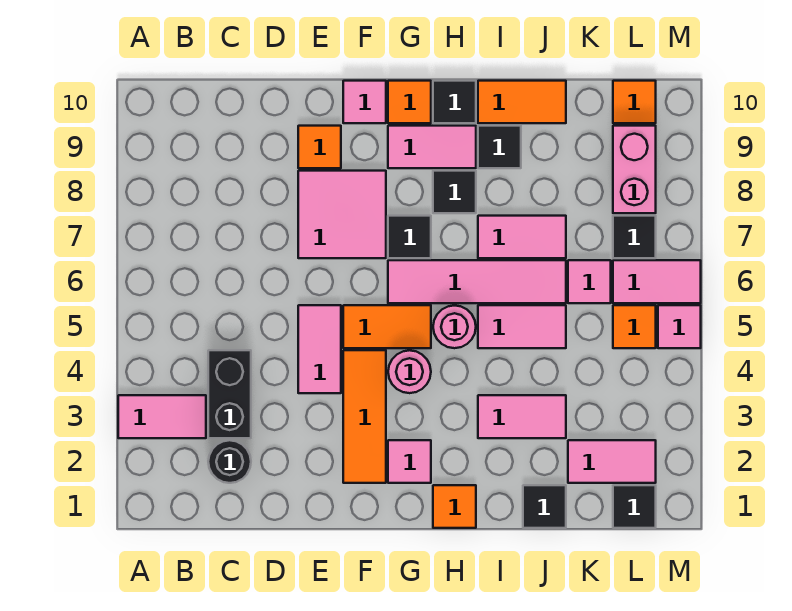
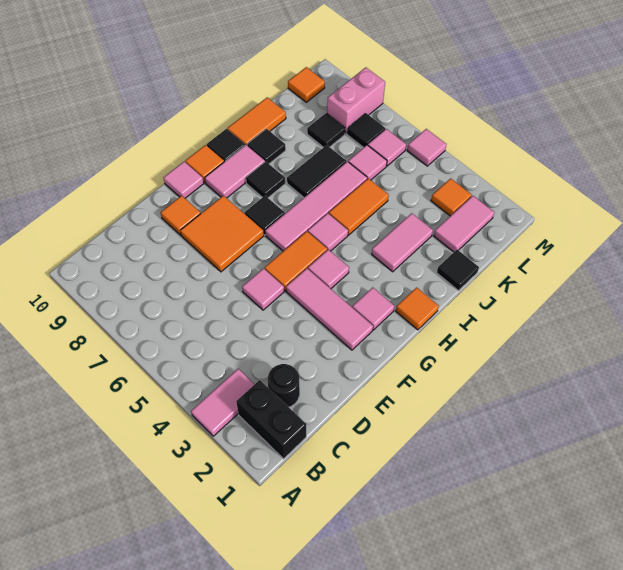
black 1x2 brick [208,350,251,438] -> black 1x2 brick moved to [236,380,306,459]
pink 1x2 tile [298,305,341,393] -> pink 1x1 tile [242,268,284,310]
pink 2x2 tile [298,171,386,258] -> orange 2x2 tile [180,196,264,272]
orange 1x3 tile [343,350,386,483] -> pink 1x3 tile [286,268,373,350]
pink 1x1 round brick [388,350,431,393] -> pink 1x1 tile [308,249,349,289]
pink 1x1 round brick [433,306,476,348] -> pink 1x1 tile [308,213,348,251]
pink 1x2 tile [478,305,566,348] -> orange 1x2 tile [329,178,389,235]
pink 1x2 tile [478,216,566,258] -> black 1x2 tile [287,145,346,197]
black 1x1 tile [613,485,656,528] -> black 1x1 tile moved to [307,113,345,147]
orange 1x1 tile [613,305,656,348] -> orange 1x1 tile moved to [431,178,472,216]
pink 1x2 tile [613,260,701,303] -> pink 1x1 tile [368,129,406,166]
pink 1x2 brick [613,126,656,213] -> pink 1x2 brick turned to [327,67,385,133]

